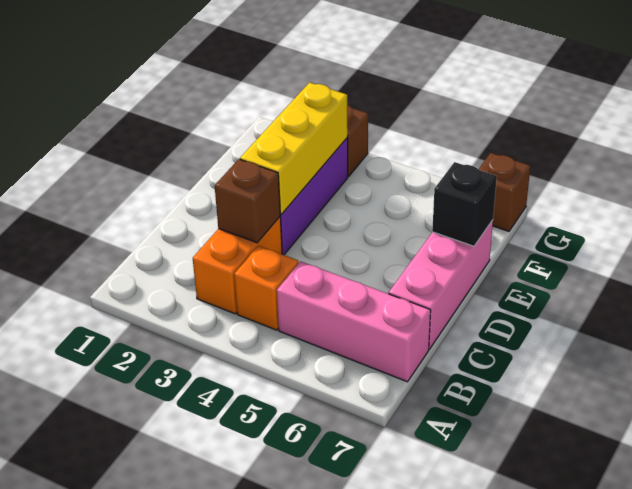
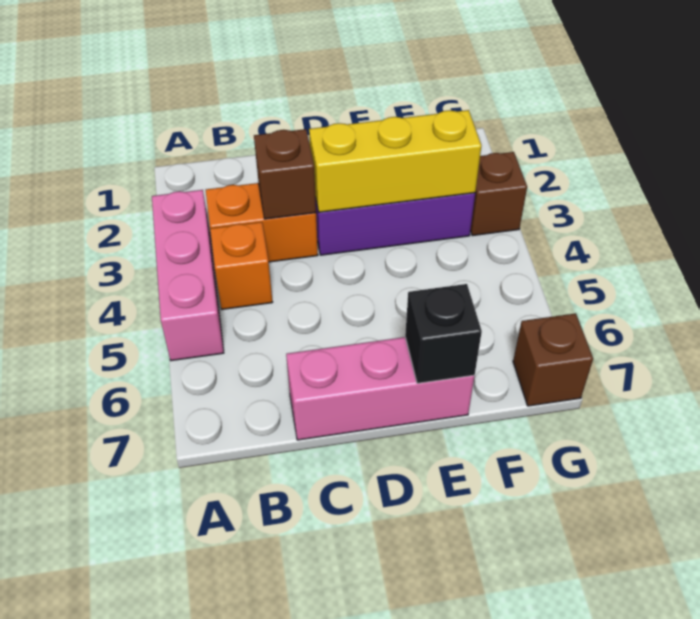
pink 1x3 brick [277,261,431,382] -> pink 1x3 brick moved to [152,190,224,361]

